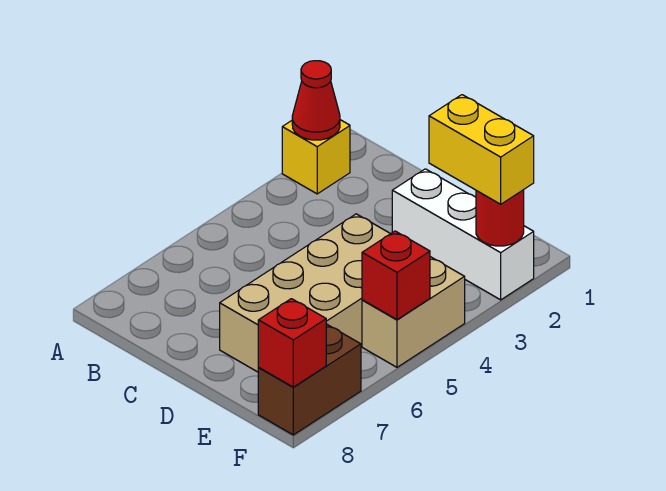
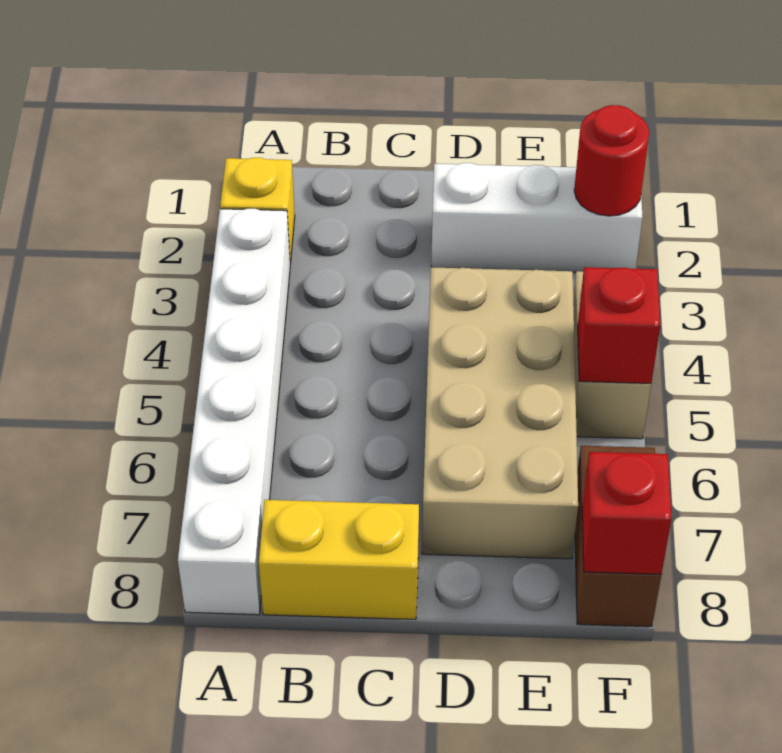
red 1x1 cone [292,61,340,140] -> none
none -> white 1x6 brick [178,209,290,615]
yellow 1x2 brick [429,95,534,204] -> yellow 1x2 brick moved to [259,500,419,619]

